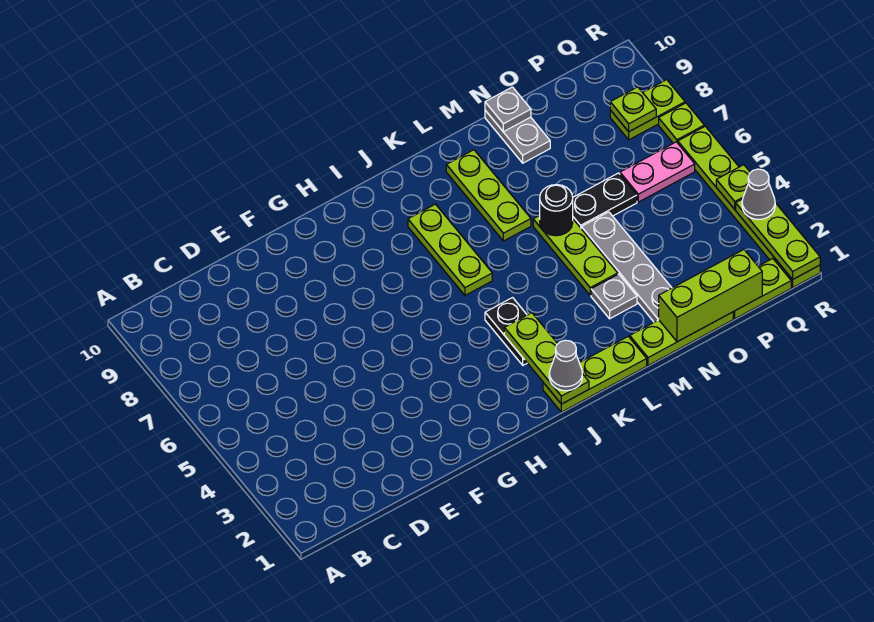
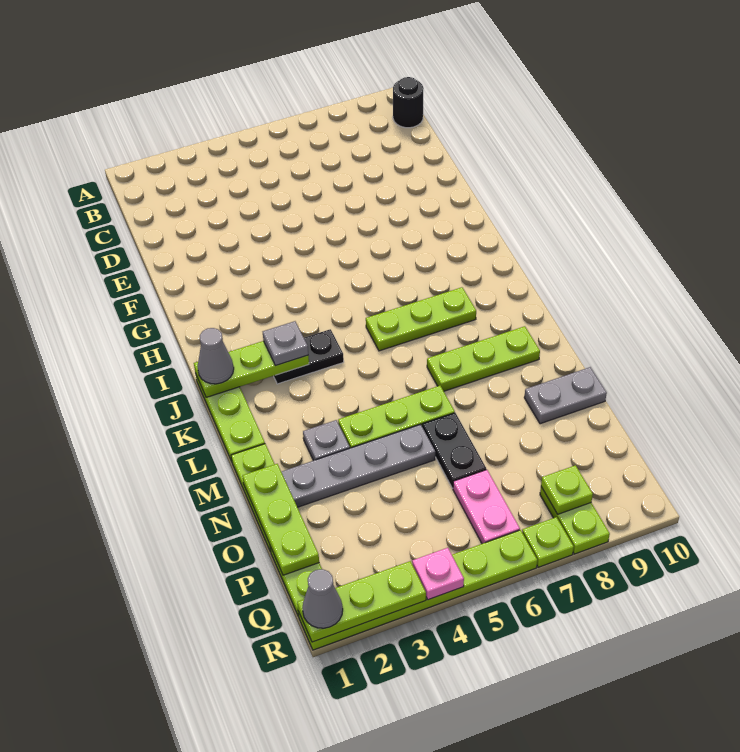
black 1x1 round brick [540,185,573,236] -> black 1x1 round brick moved to [393,77,424,128]
lime 1x3 brick [659,250,762,342] -> lime 1x3 plate [243,464,319,575]
grey 1x1 plate [485,87,531,132] -> grey 1x1 plate moved to [263,321,308,365]
grey 1x1 cone [742,169,775,220] -> grey 1x1 cone moved to [303,569,343,628]
lime 1x1 plate [716,165,750,209] -> pink 1x1 plate [412,548,464,600]

